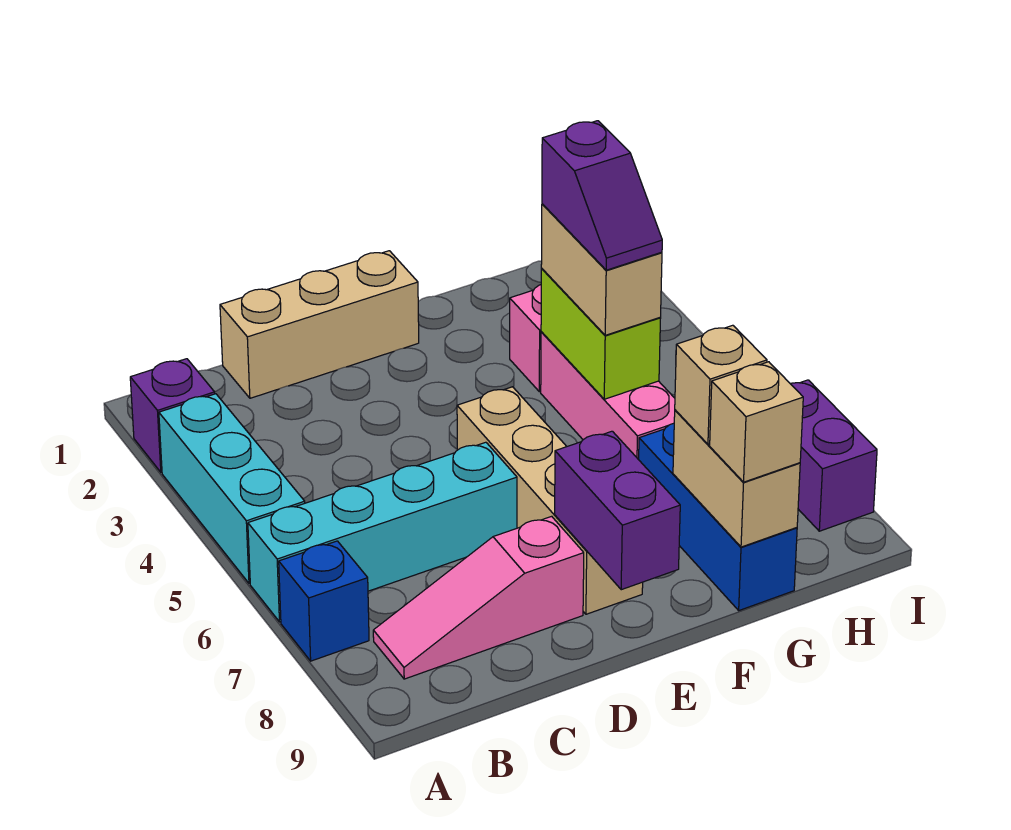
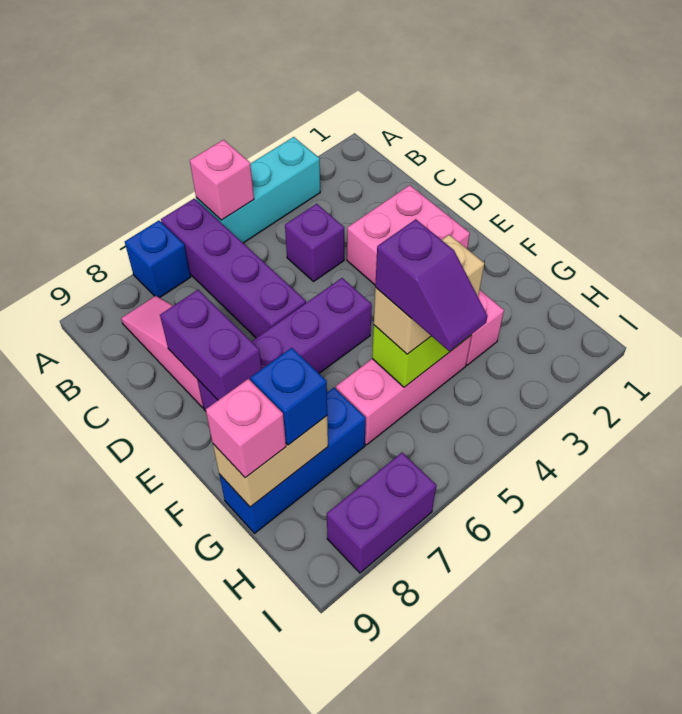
purple 1x1 brick [130,359,215,472] -> purple 1x1 brick moved to [285,204,344,281]
none -> pink 1x1 brick [190,140,254,220]
cyan 1x4 brick [248,442,517,622] -> purple 1x4 brick [161,199,306,338]
tan 1x3 brick [220,251,419,398] -> none
none -> pink 2x2 brick [347,185,470,285]
tan 1x4 brick [457,387,643,614] -> purple 1x4 brick [198,278,372,411]
purple 1x2 brick [555,431,680,590] -> purple 1x2 brick turned to [160,290,262,400]
purple 1x2 slope [542,121,662,270] -> purple 1x2 slope turned to [375,219,487,351]
tan 1x1 brick [675,325,767,444] -> blue 1x1 brick [251,348,327,445]
tan 1x1 brick [710,362,803,482] -> pink 1x1 brick [206,379,286,478]

